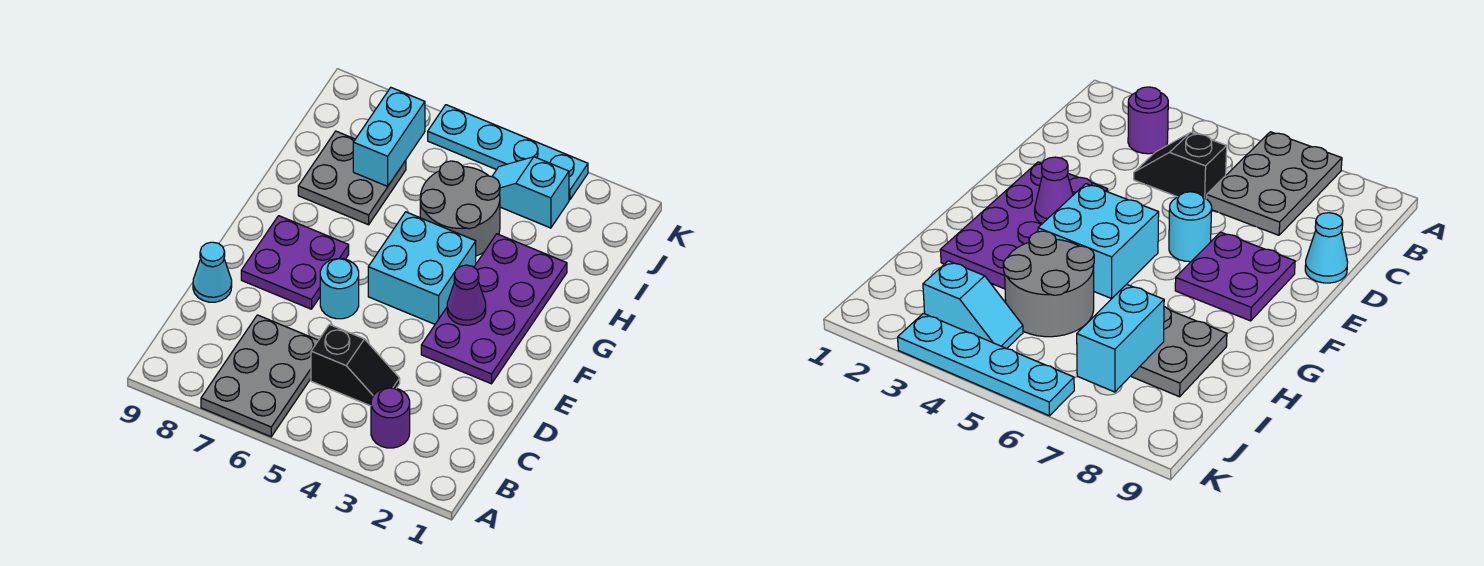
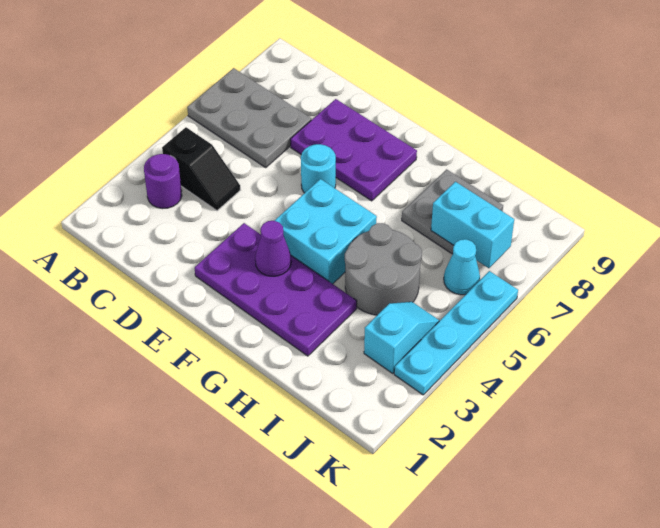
black 1x2 slope [311,325,400,406] -> black 1x2 slope turned to [162,127,240,211]
cyan 1x1 cone [193,242,232,302] -> cyan 1x1 cone moved to [444,239,480,295]
purple 2x2 plate [241,216,349,309] -> purple 2x3 plate [290,99,417,201]

